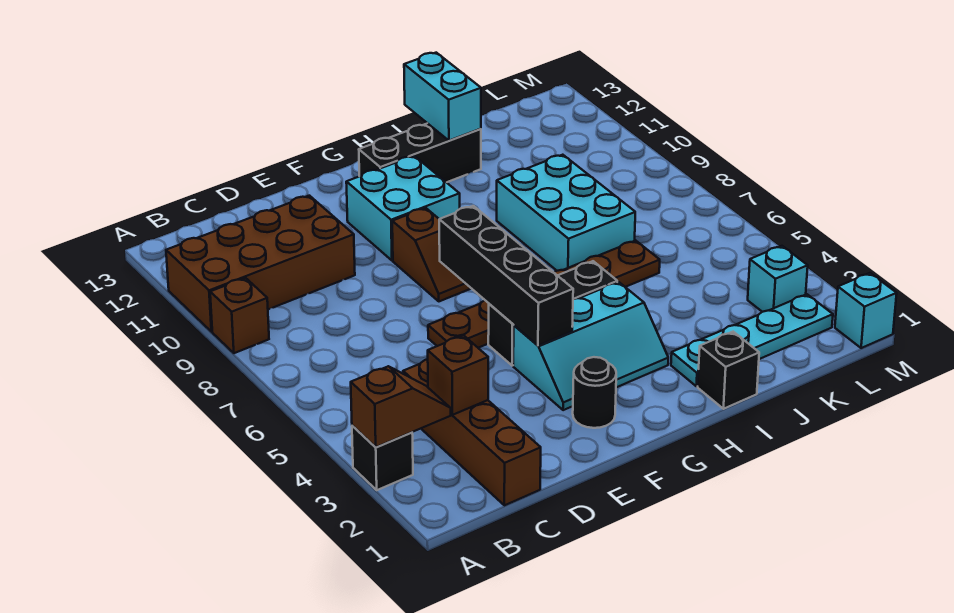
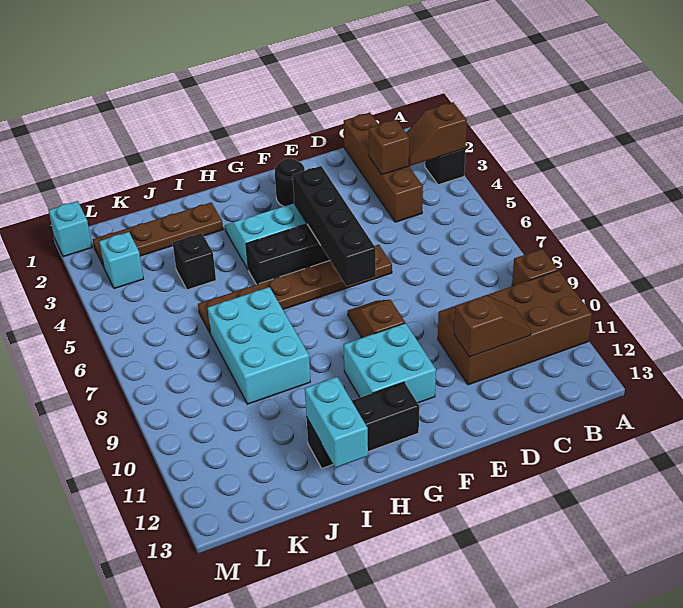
none -> brown 1x2 slope [454,295,531,357]
black 1x1 brick [698,332,759,409] -> black 1x1 brick moved to [173,233,216,290]
cyan 1x4 plate [671,294,833,386] -> brown 1x4 plate [93,202,223,267]

